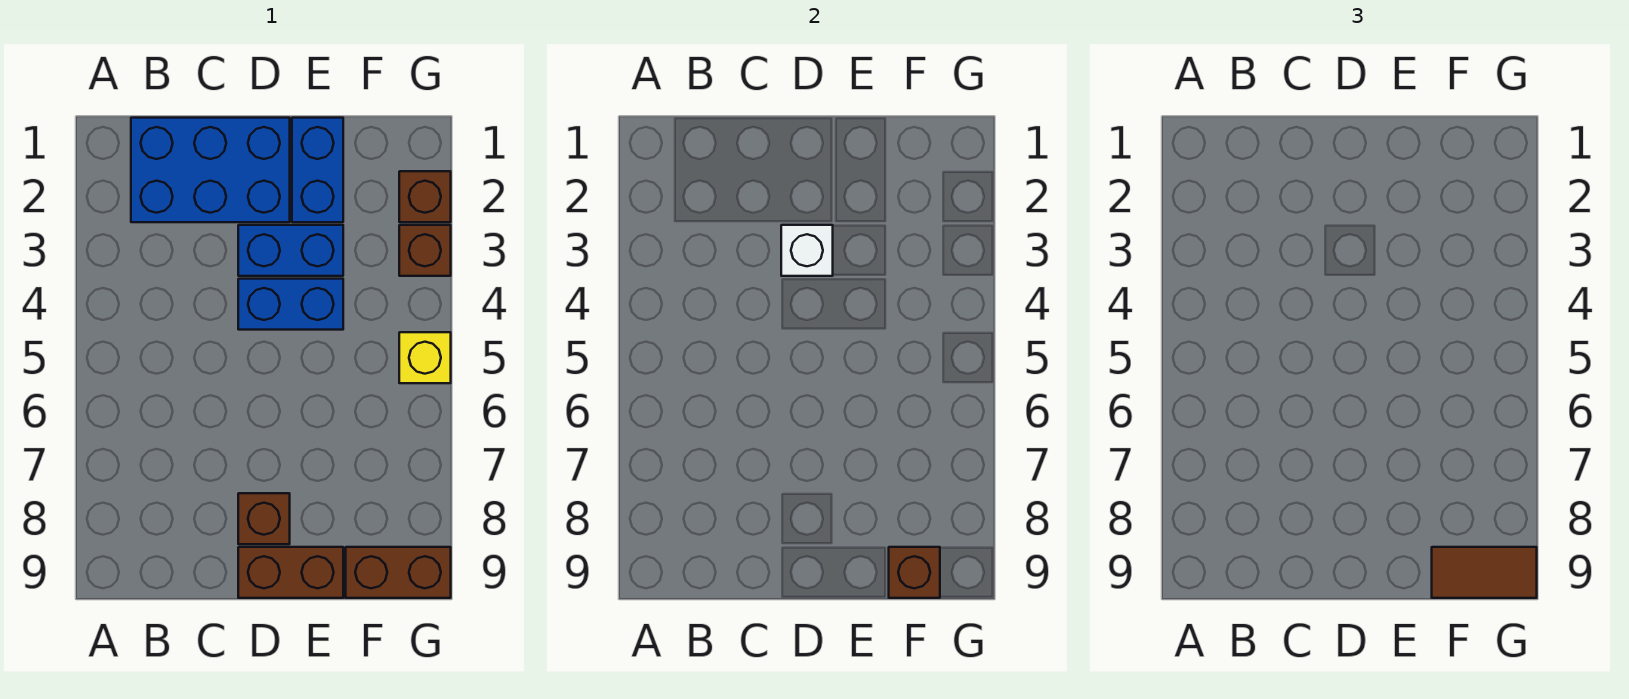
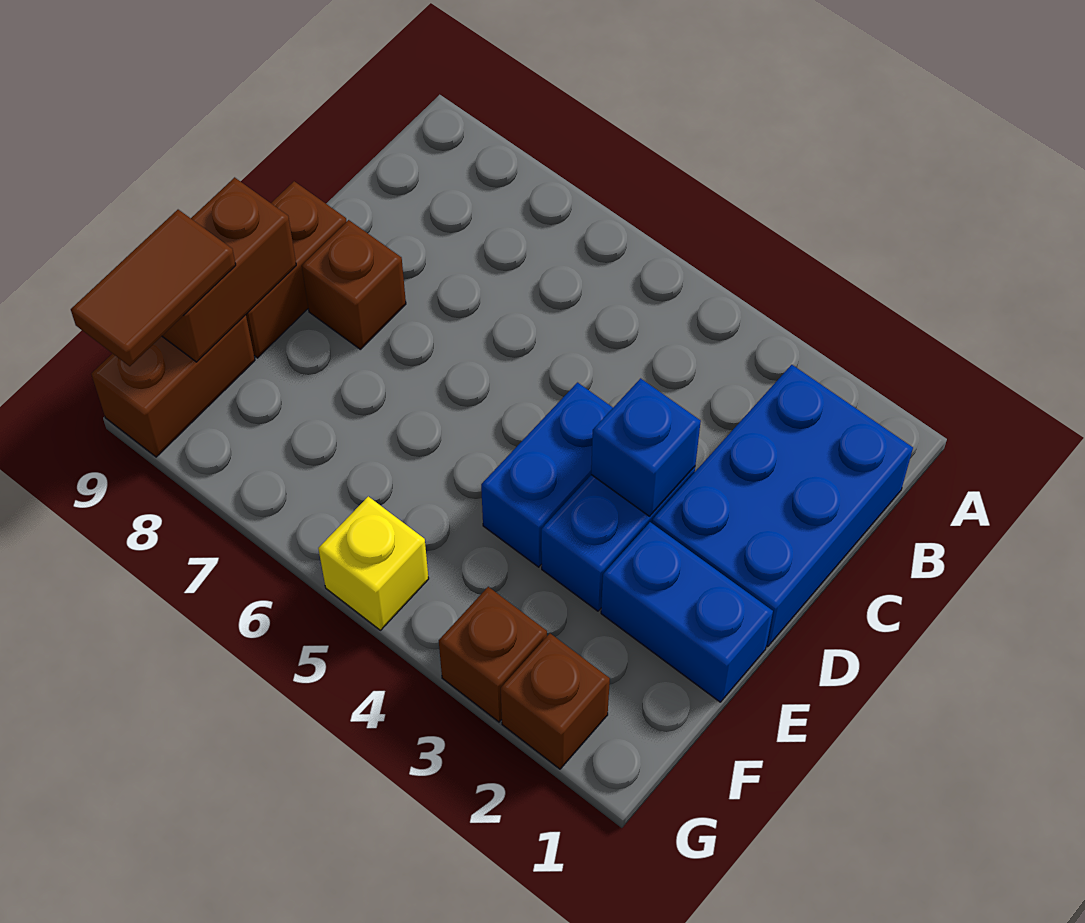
white 1x1 brick [781,225,833,276] -> blue 1x1 brick [591,378,701,516]
brown 1x1 brick [889,547,940,598] -> brown 1x2 brick [162,177,296,362]

